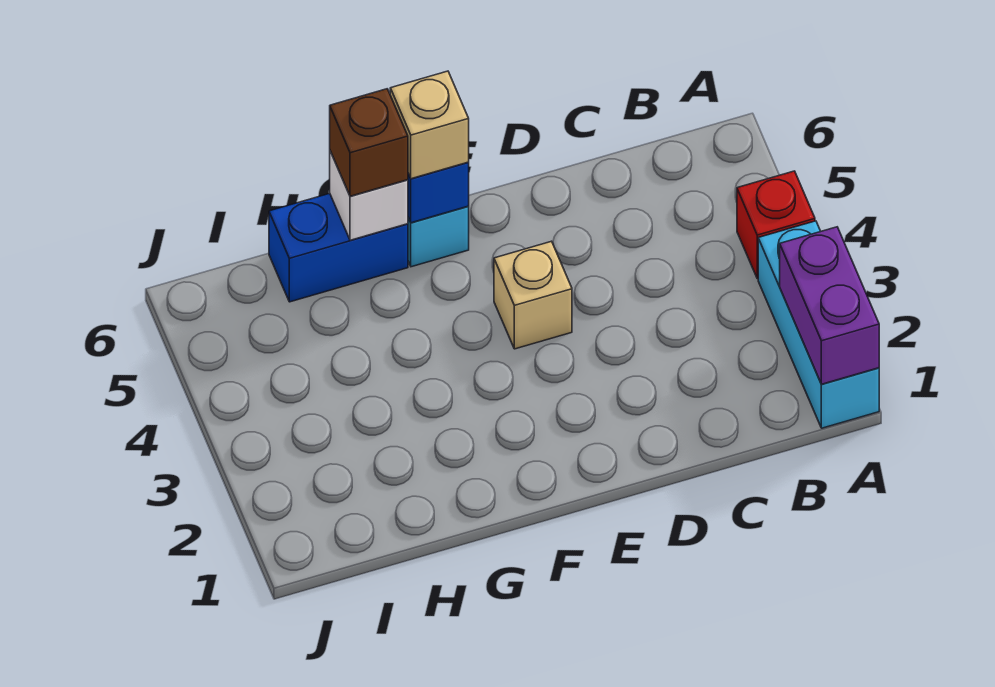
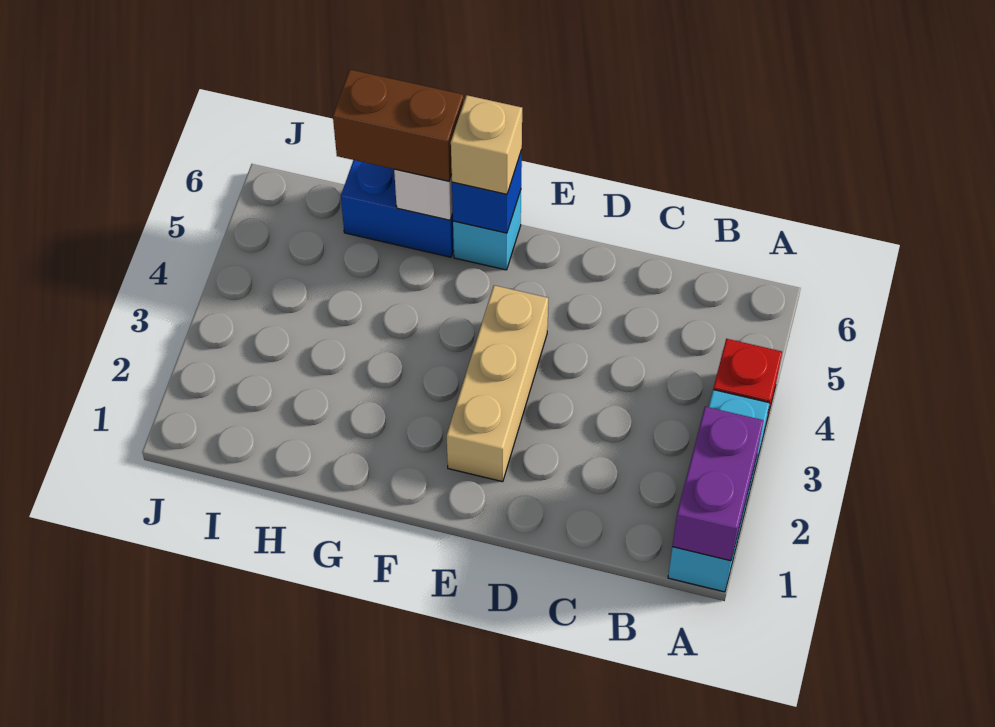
tan 1x1 brick [494,241,572,349] -> tan 1x3 brick [447,285,548,482]
brown 1x1 brick [330,89,408,196] -> brown 1x2 brick [333,70,464,181]

